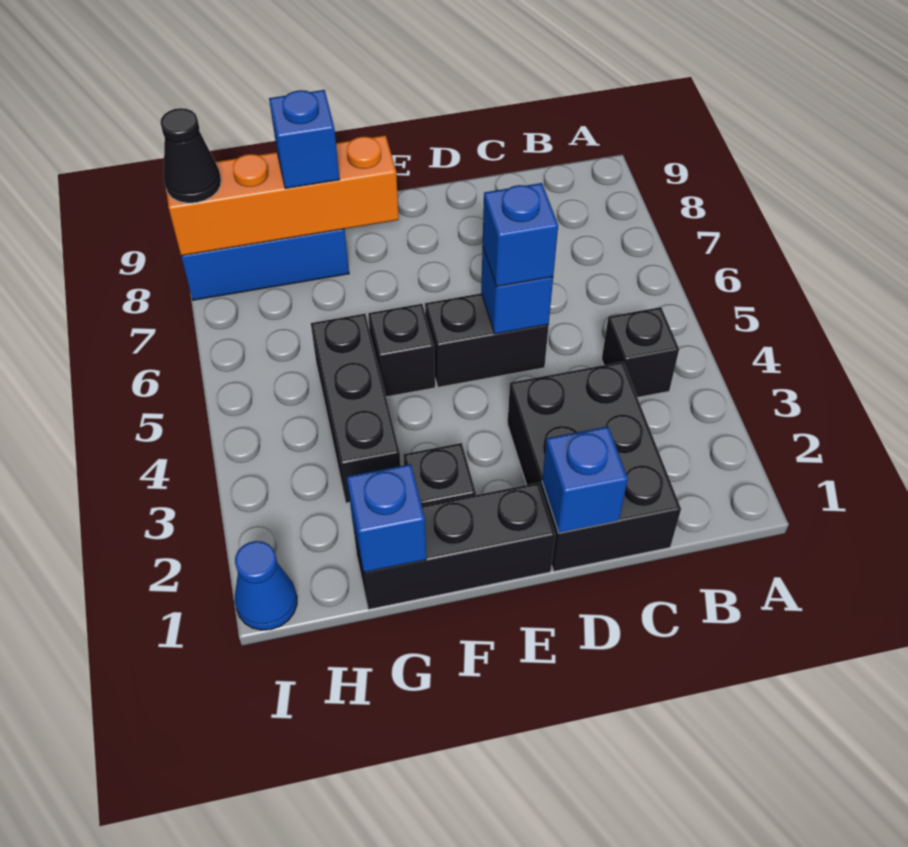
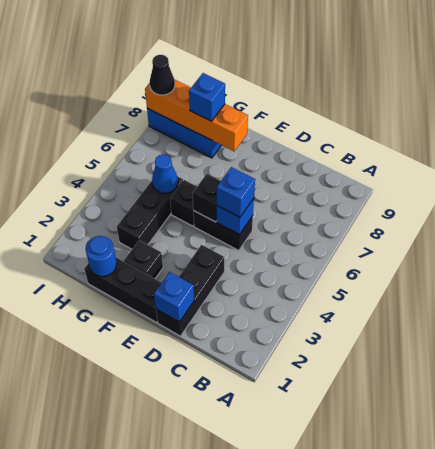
black 1x1 brick [602,307,679,397] -> black 1x1 brick moved to [193,174,221,222]
black 2x3 brick [507,362,681,571] -> black 1x3 brick [156,245,224,336]
blue 1x1 brick [347,464,426,572] -> blue 1x1 round brick [86,236,117,276]
blue 1x1 cone [235,541,297,630] -> blue 1x1 cone moved to [152,154,178,193]

